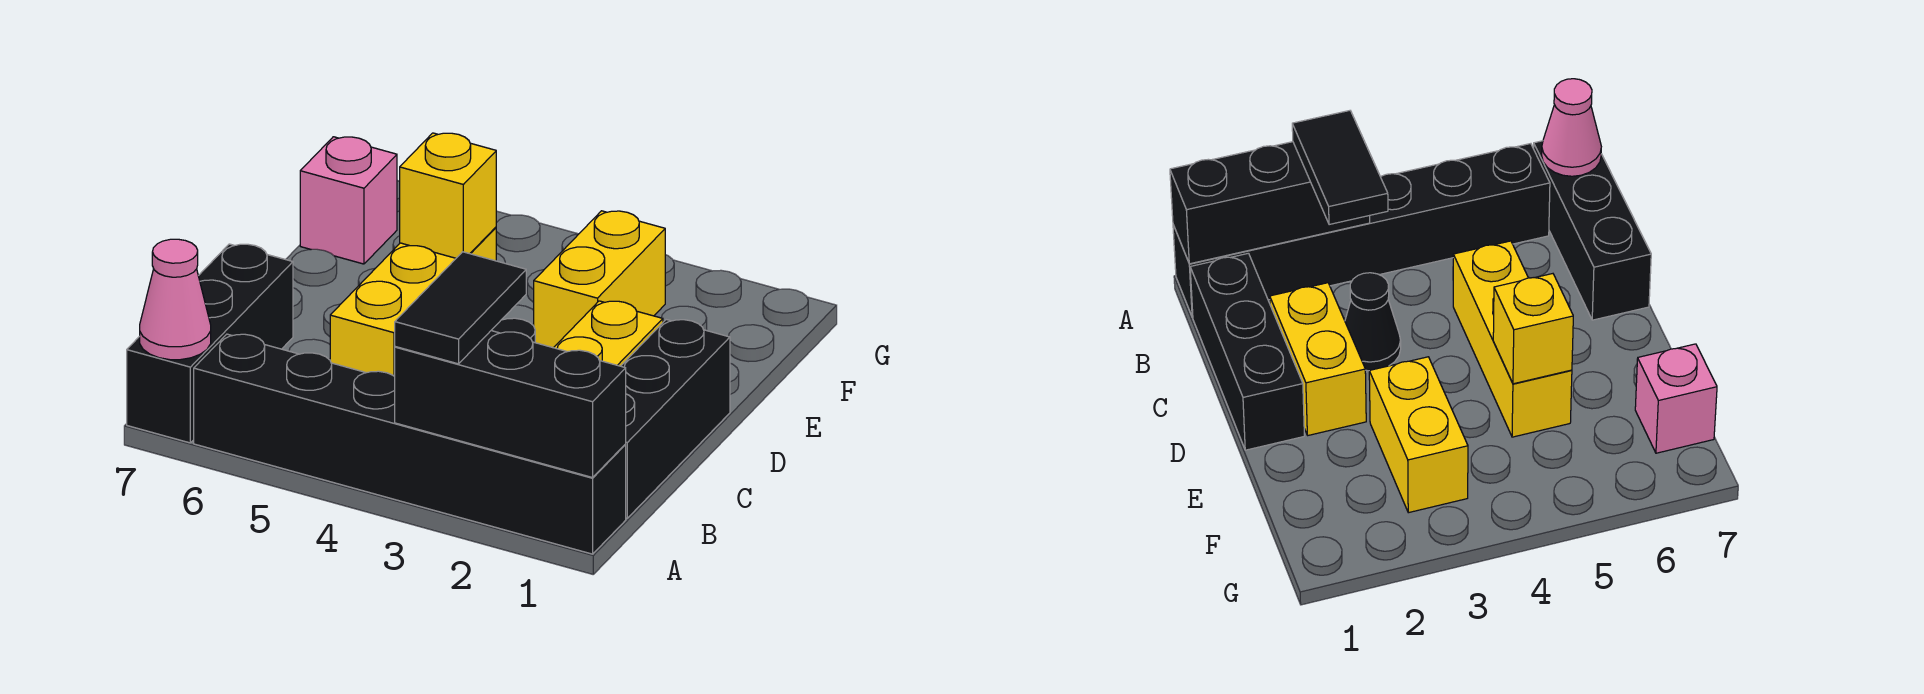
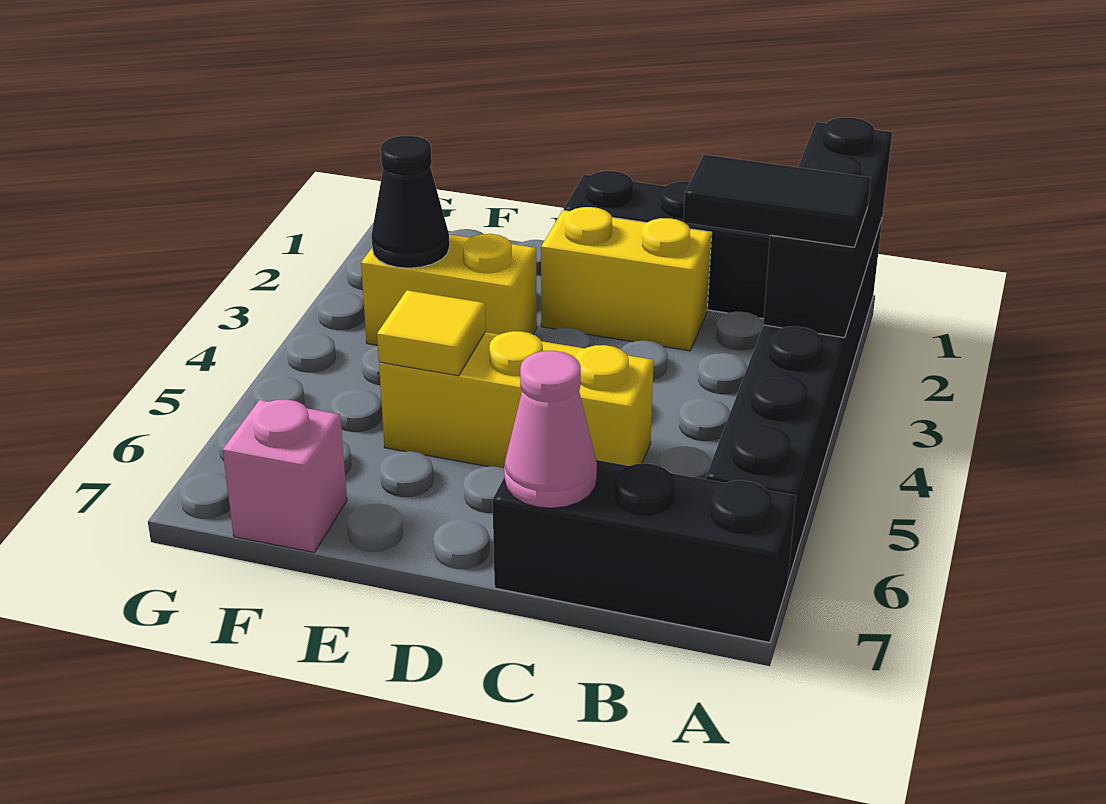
pink 1x1 cone [140,239,211,360] -> pink 1x1 cone moved to [504,351,597,508]
black 1x1 cone [1345,273,1401,371] -> black 1x1 cone moved to [372,136,449,268]
yellow 1x1 brick [400,133,496,258] -> yellow 1x1 tile [377,290,486,376]

